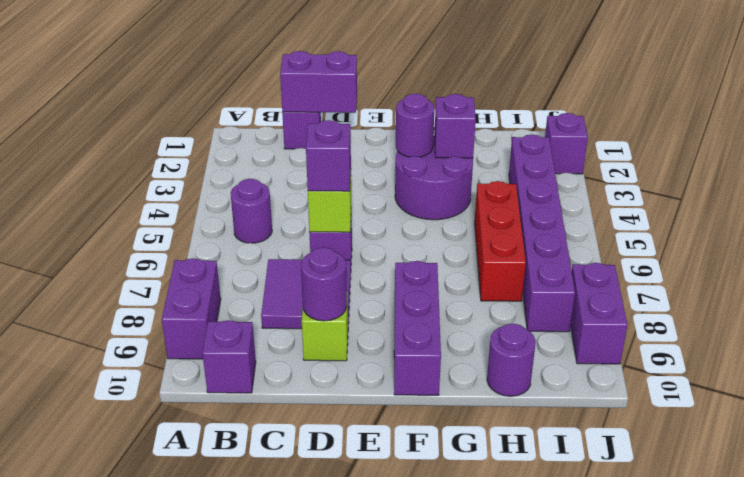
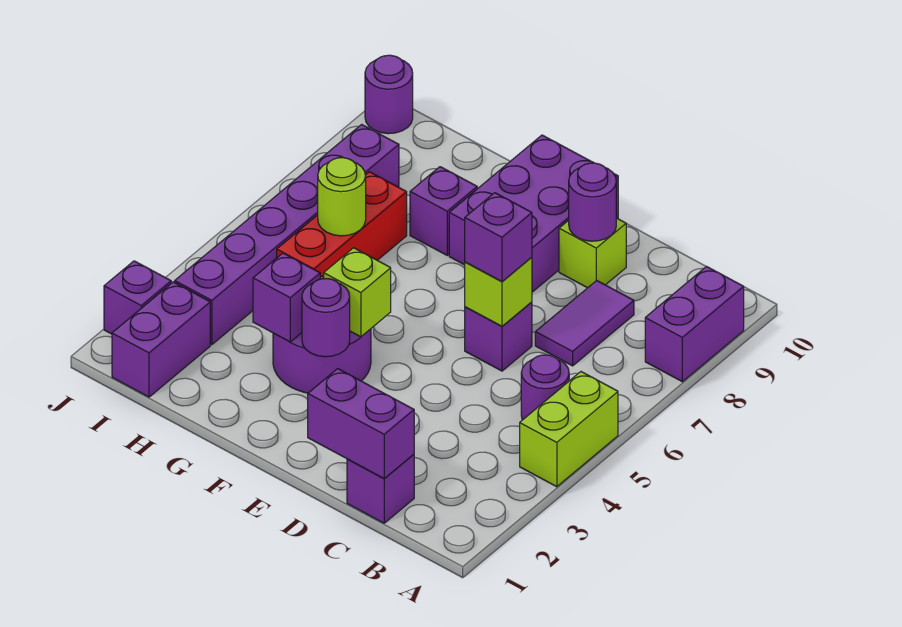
none -> lime 1x2 brick [520,372,618,487]
purple 1x1 brick [202,320,256,393] -> purple 1x1 brick moved to [410,167,477,255]
purple 2x2 tile [261,259,351,329] -> purple 1x2 tile [535,280,634,366]
none -> lime 1x1 brick [324,248,391,337]
purple 1x3 brick [394,261,441,395] -> purple 2x3 brick [449,135,618,292]
none -> lime 1x1 round brick [318,158,366,236]
purple 1x1 round brick [487,324,536,396] -> purple 1x1 round brick moved to [365,55,413,134]
purple 1x2 brick [571,263,627,364] -> purple 1x2 brick moved to [112,282,210,397]

